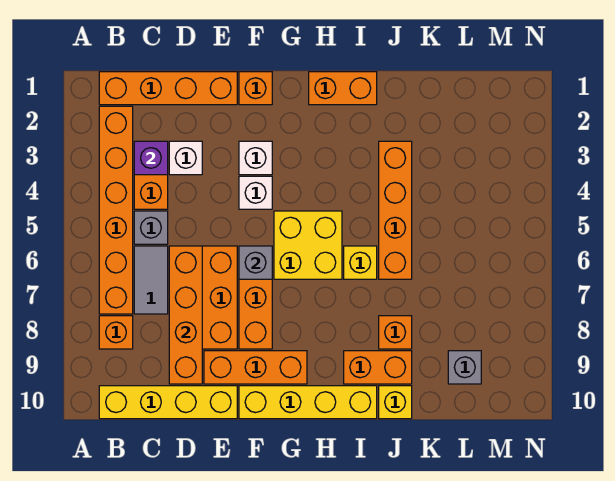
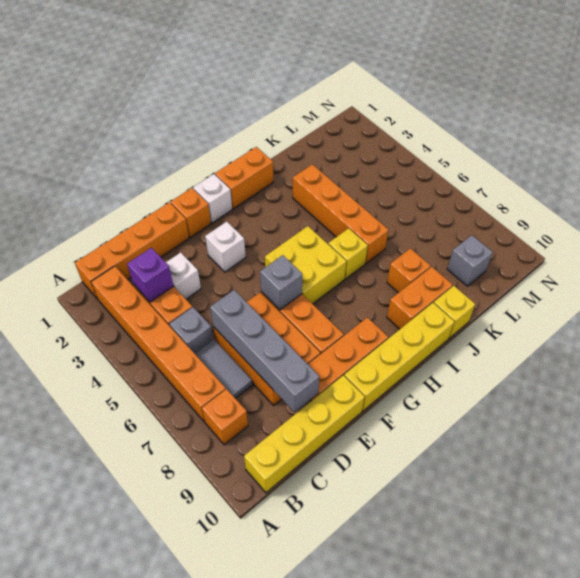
orange 1x4 brick [169,246,202,384] -> grey 1x4 brick [210,290,319,412]
white 1x1 brick [239,176,272,209] -> white 1x1 brick moved to [193,174,232,223]

